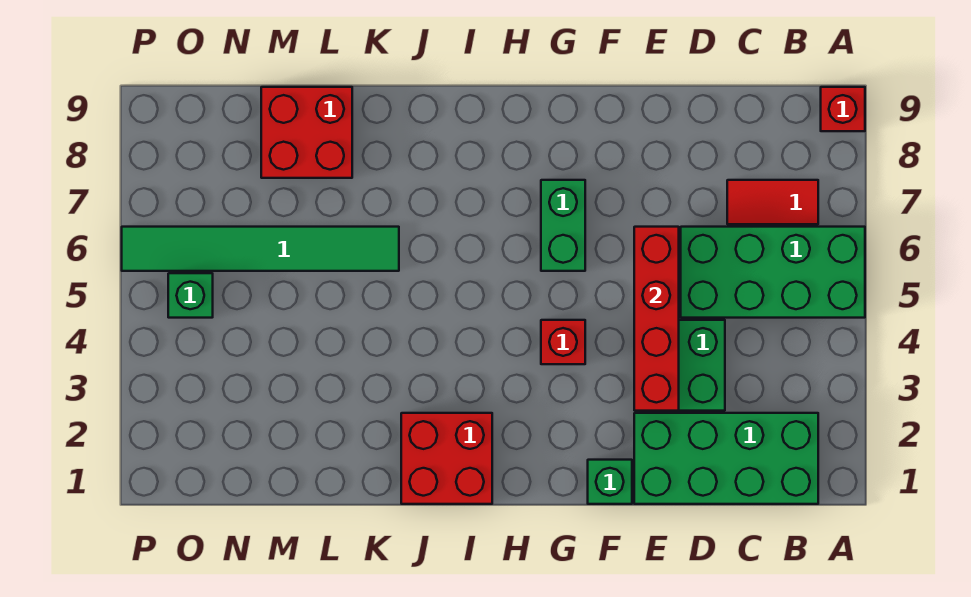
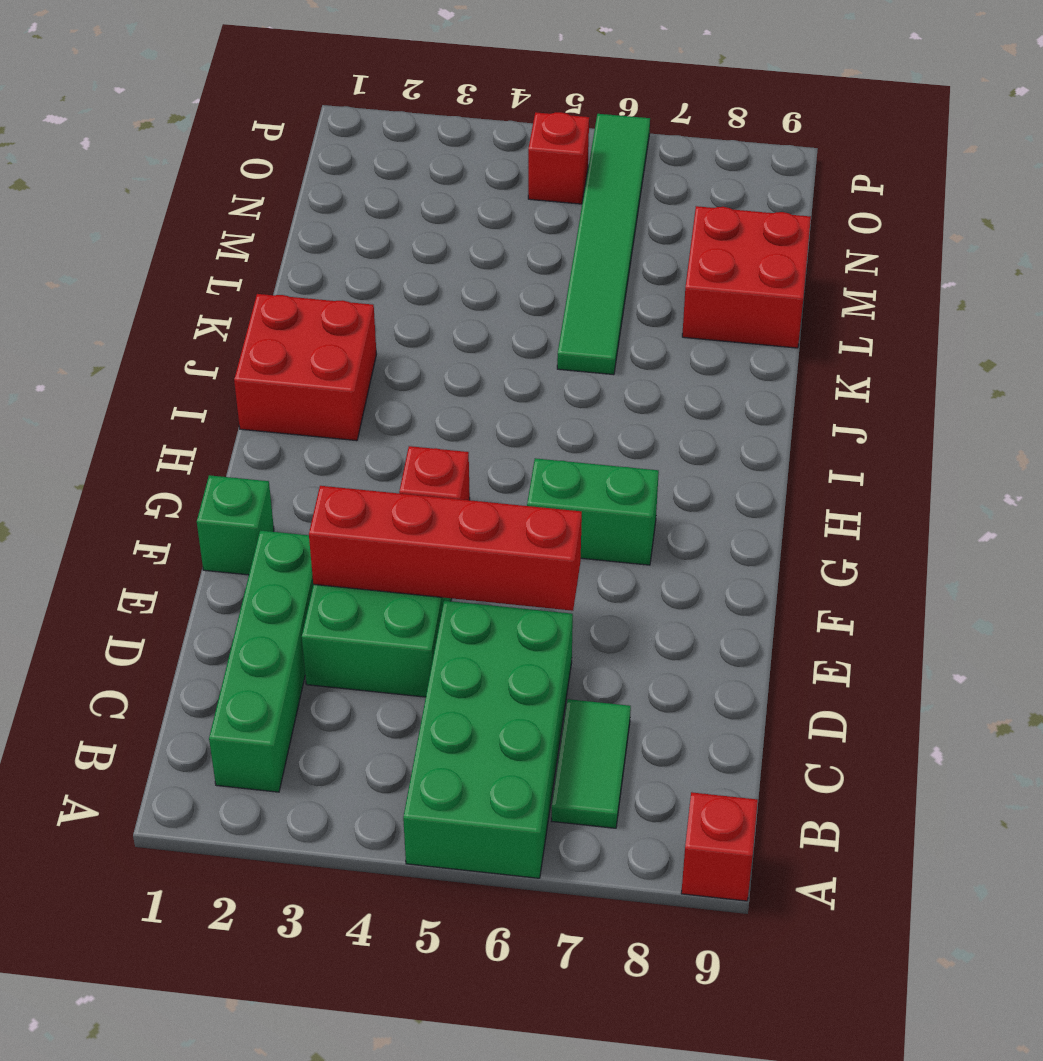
green 2x4 brick [634,413,818,504] -> green 1x4 brick [209,530,313,792]
red 1x2 tile [727,180,818,224] -> green 1x2 tile [552,699,631,828]
green 1x1 brick [168,273,213,318] -> red 1x1 brick [528,112,589,204]

